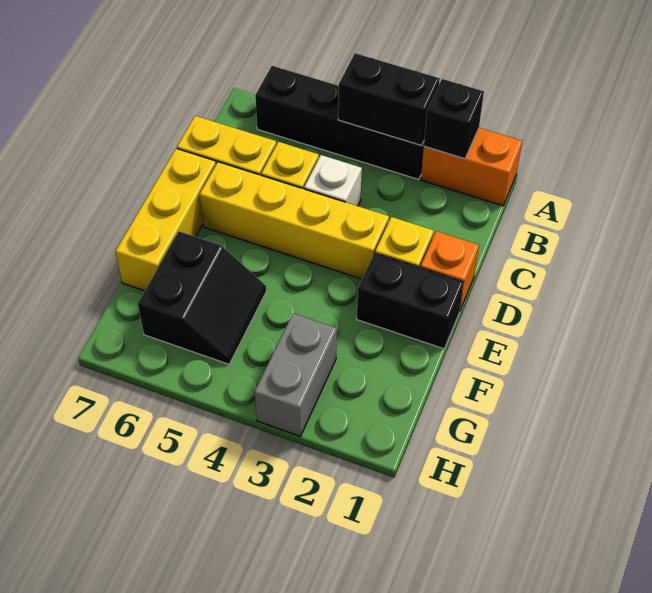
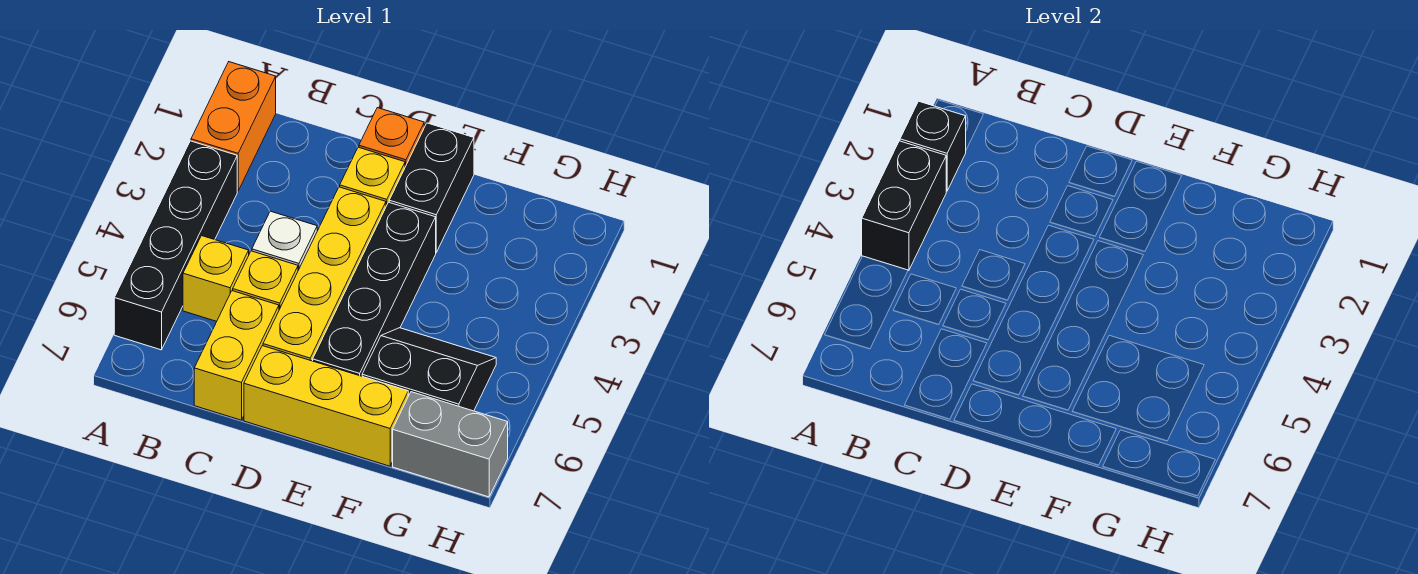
none -> yellow 1x1 brick [183,236,249,321]
none -> black 1x4 brick [313,202,436,376]
grey 1x2 brick [254,314,337,436] -> grey 1x2 brick moved to [393,392,508,497]

